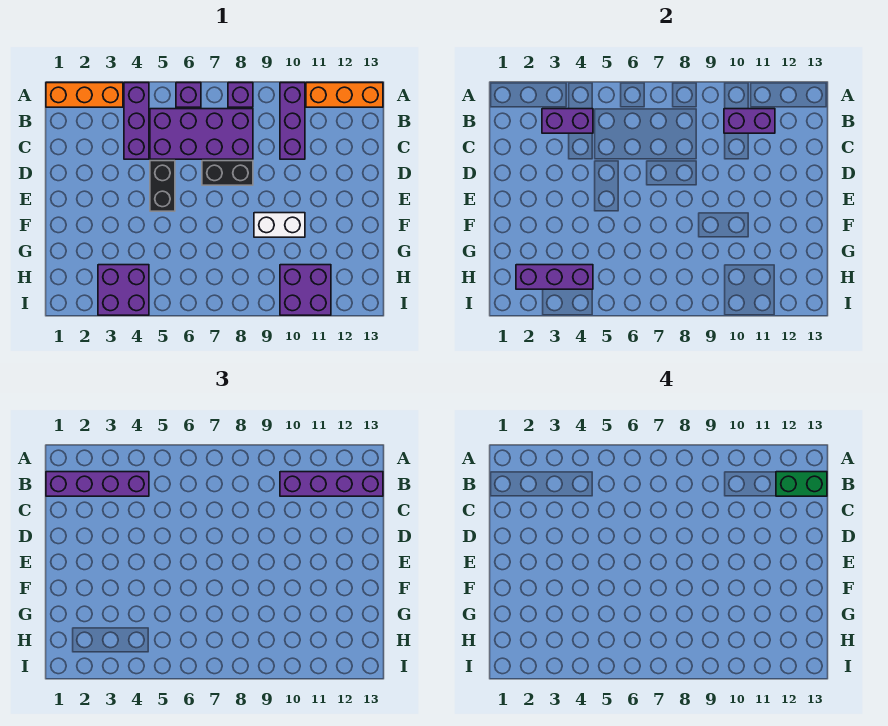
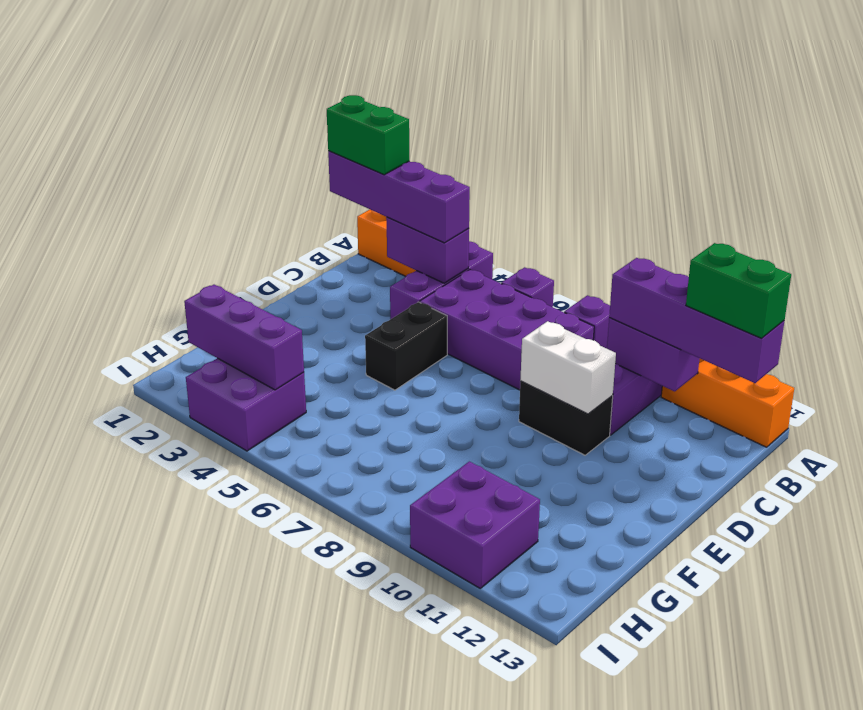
none -> green 1x2 brick [327,95,409,175]
black 1x2 brick [202,161,253,185] -> black 1x2 brick moved to [519,381,613,455]
white 1x2 brick [254,213,305,237] -> white 1x2 brick moved to [520,321,616,414]

